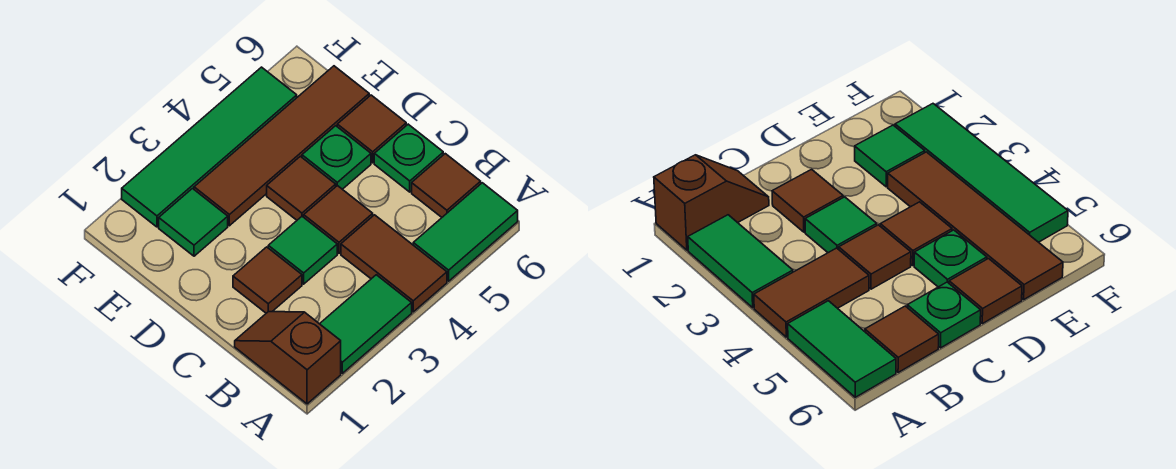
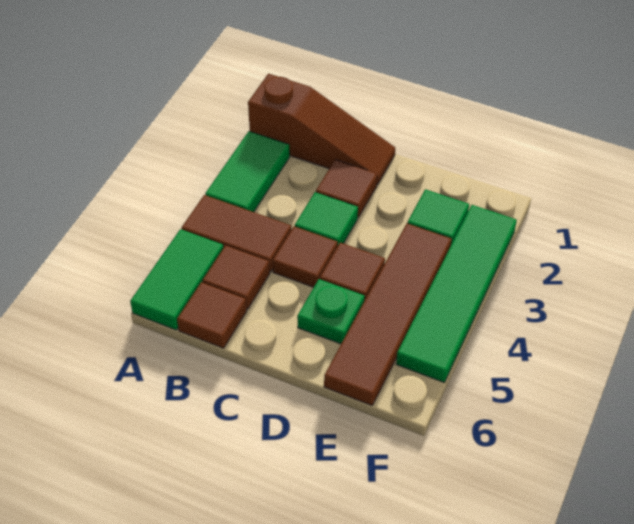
brown 1x2 slope [235,312,341,404] -> brown 1x3 slope [248,74,395,185]
green 1x1 plate [374,124,443,192] -> none
brown 1x1 tile [337,95,406,163] -> brown 1x1 tile moved to [202,246,270,309]

